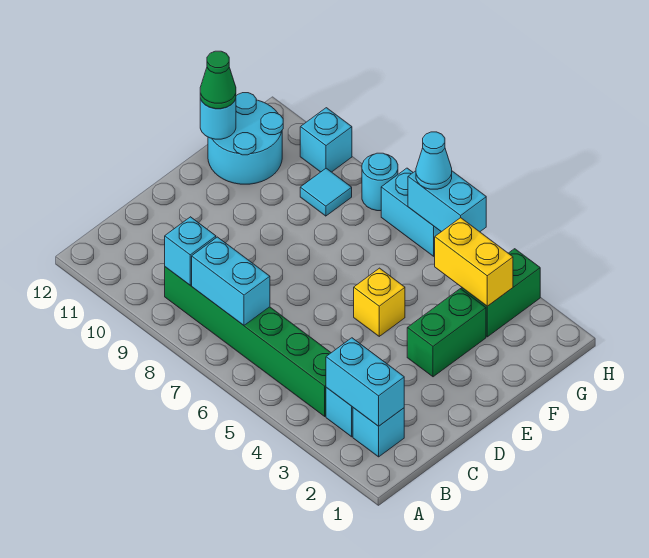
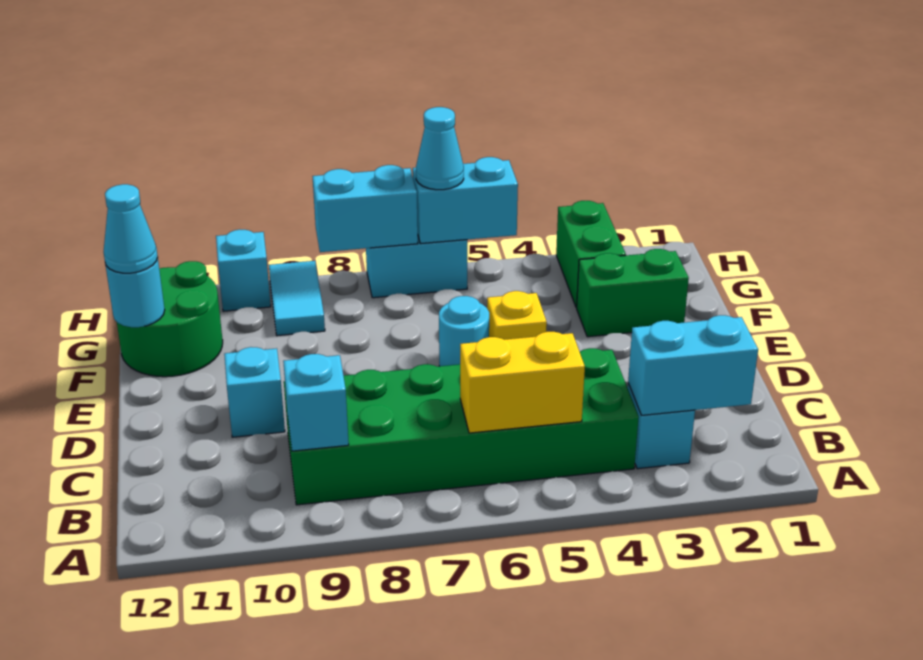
cyan 1x1 brick [353,408,404,457] -> cyan 1x1 brick moved to [224,347,285,437]
green 1x6 brick [165,267,331,416] -> green 2x6 brick [284,348,639,505]
cyan 1x2 brick [192,237,270,325] -> cyan 1x2 brick moved to [313,165,418,252]
green 1x2 brick [407,289,486,377] -> green 1x2 brick turned to [577,249,689,337]
cyan 2x2 round brick [208,93,283,184] -> green 2x2 round brick [117,261,223,377]
green 1x1 cone [200,51,236,109] -> cyan 1x1 cone [104,184,158,273]
yellow 1x2 brick [435,218,513,306] -> yellow 1x2 brick moved to [460,332,585,433]
cyan 1x1 tile [300,168,352,216] -> cyan 1x2 tile [269,261,325,336]
cyan 1x1 round brick [362,153,398,211] -> cyan 1x1 round brick moved to [439,296,489,366]

